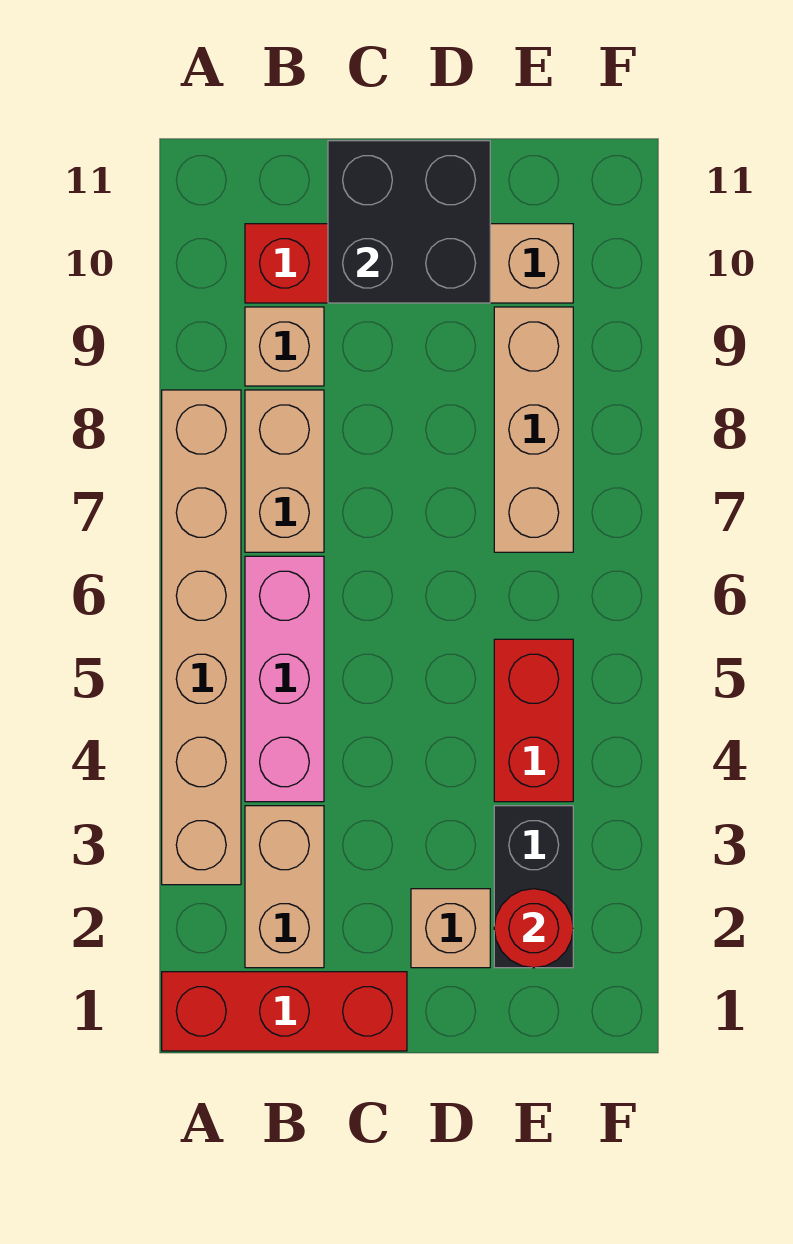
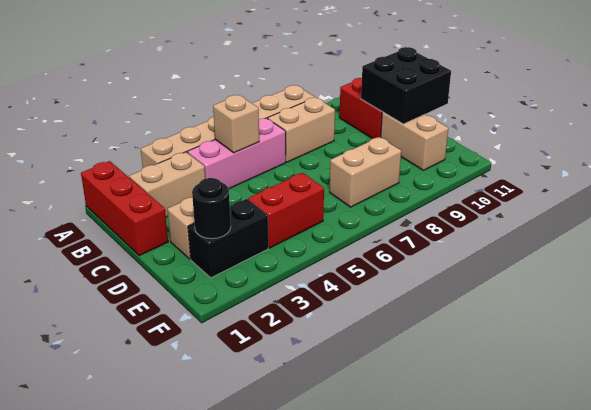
tan 1x1 brick [245,307,324,386] -> tan 1x1 brick moved to [213,95,259,153]
red 1x1 round brick [494,889,573,968] -> black 1x1 round brick [192,178,231,239]
tan 1x3 brick [494,307,573,552] -> tan 1x2 brick [330,137,401,207]

